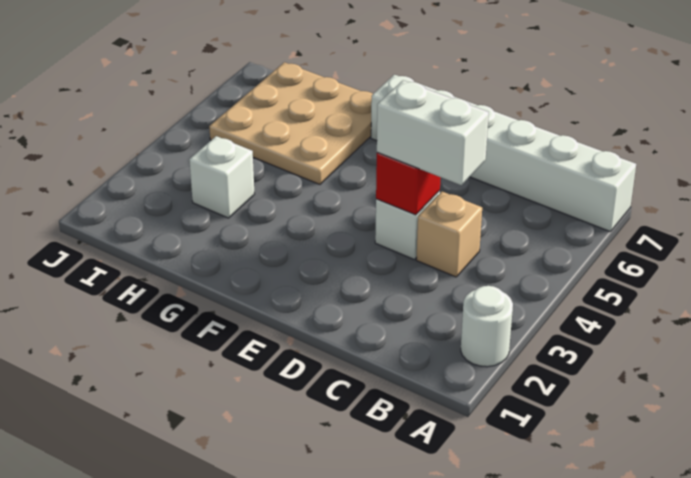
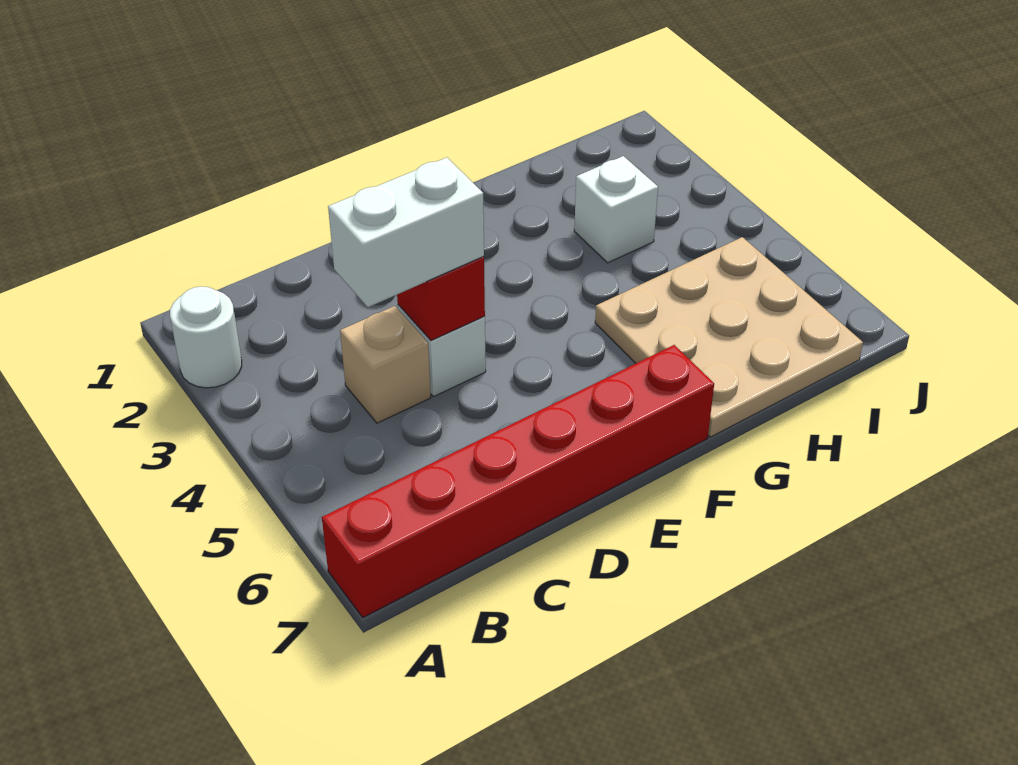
white 1x6 brick [371,75,636,232] -> red 1x6 brick [322,345,714,617]

